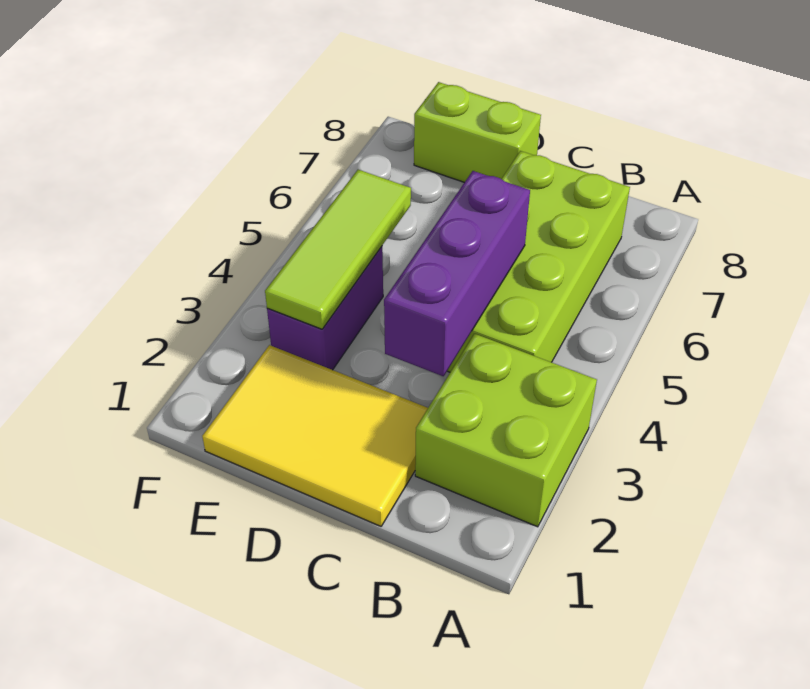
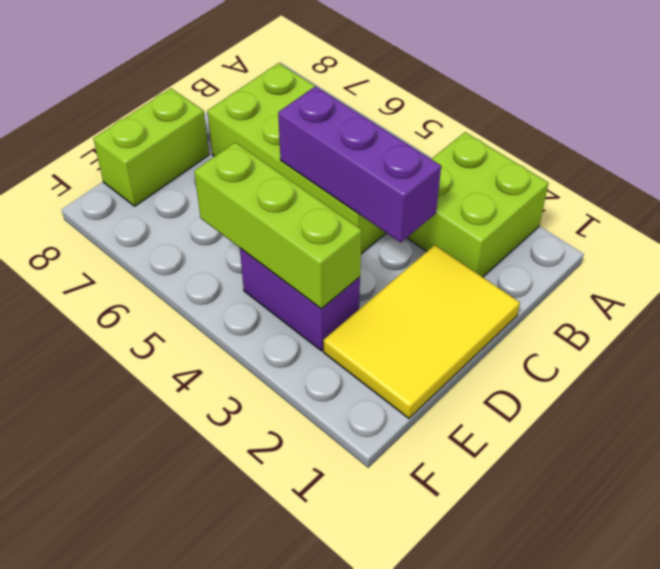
lime 1x3 tile [265,170,411,329] -> lime 1x3 brick [194,142,362,309]

